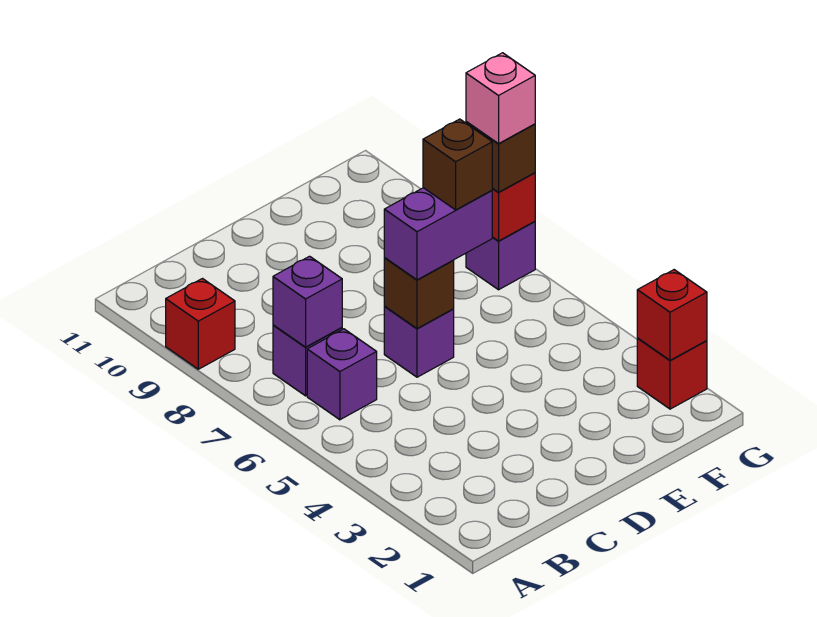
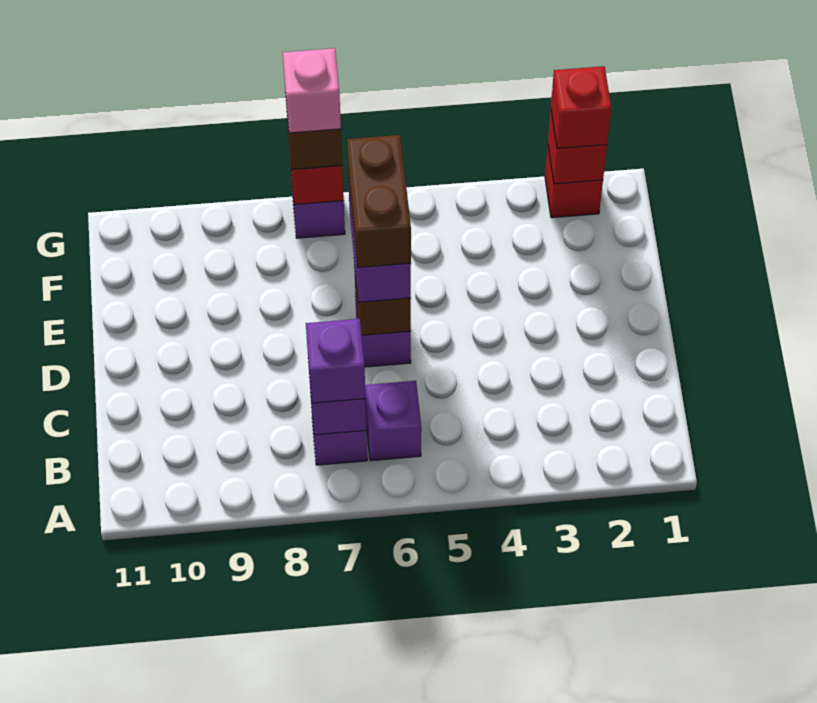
red 1x1 brick [166,279,235,369] -> red 1x1 brick moved to [551,66,611,149]
none -> purple 1x1 brick [306,319,365,403]
brown 1x1 brick [423,119,492,210] -> brown 1x2 brick [347,135,411,268]

